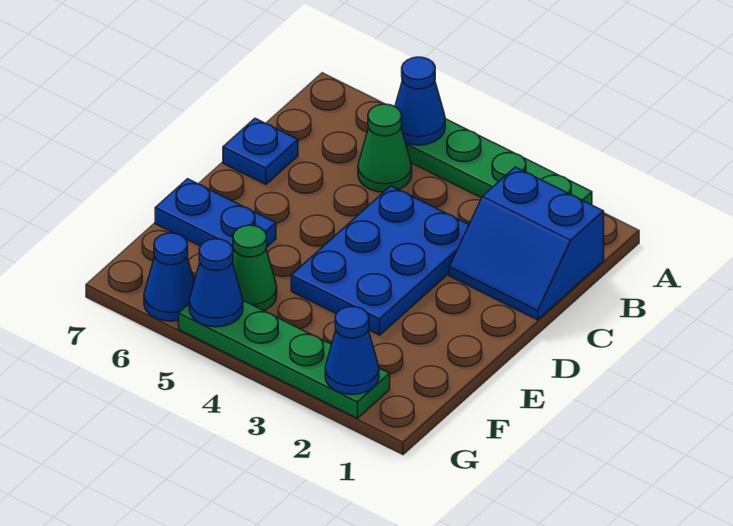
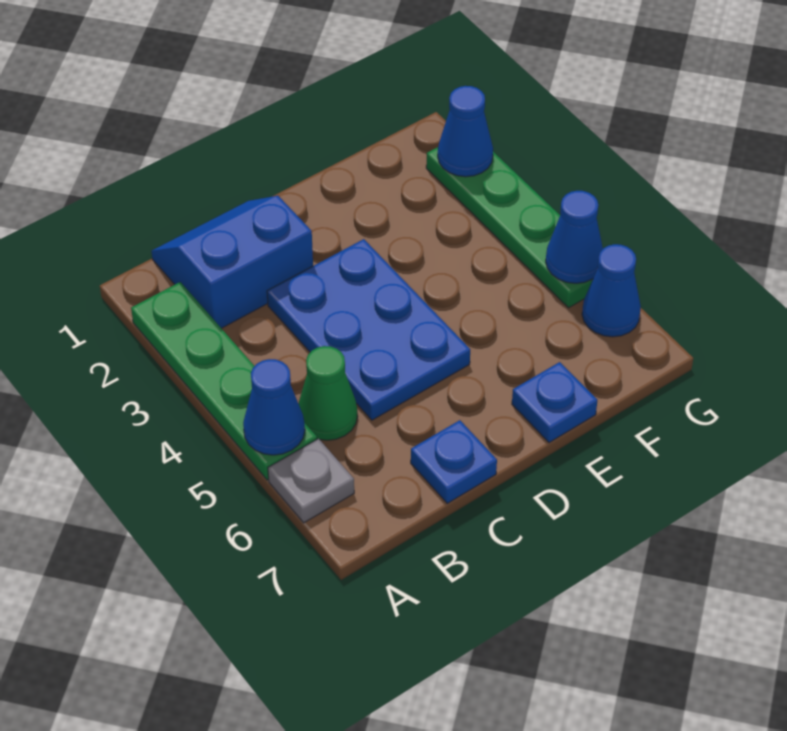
none -> grey 1x1 plate [268,439,354,523]
blue 2x2 slope [449,167,604,320] -> blue 2x2 slope turned to [151,196,313,328]
blue 2x3 plate [291,186,469,335] -> blue 2x3 plate turned to [267,239,470,420]
blue 1x2 plate [155,179,276,247] -> blue 1x1 plate [512,362,597,443]
green 1x1 cone [233,225,277,311] -> none

